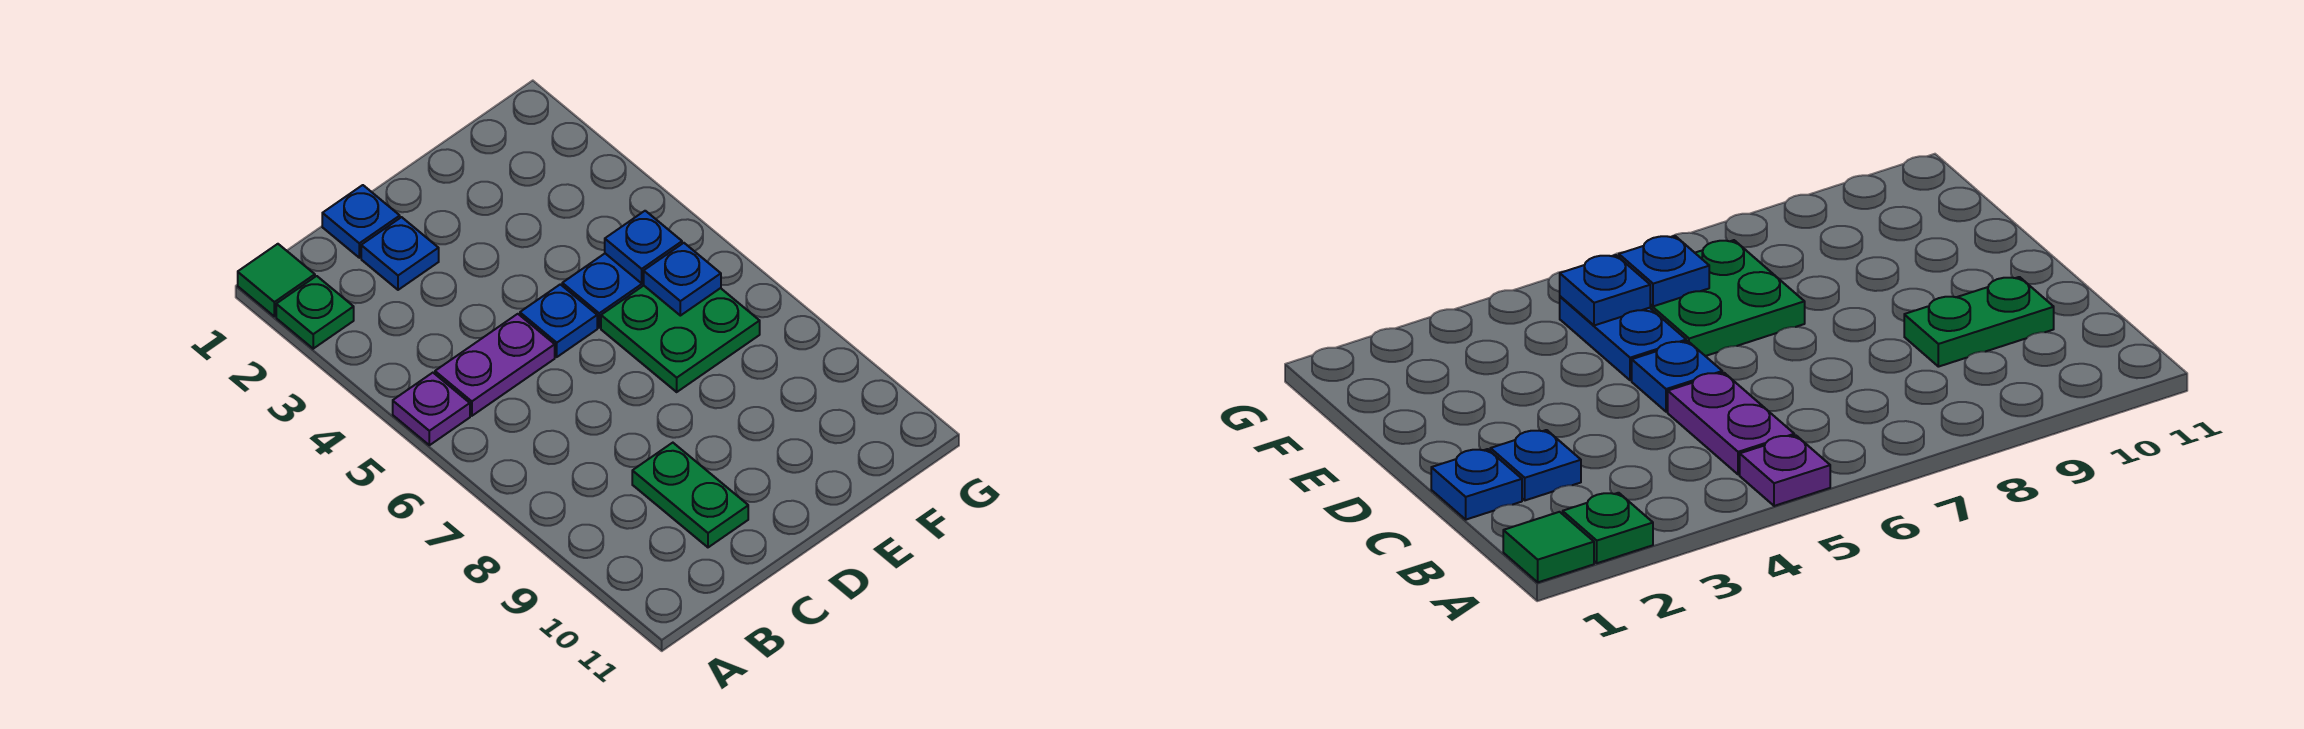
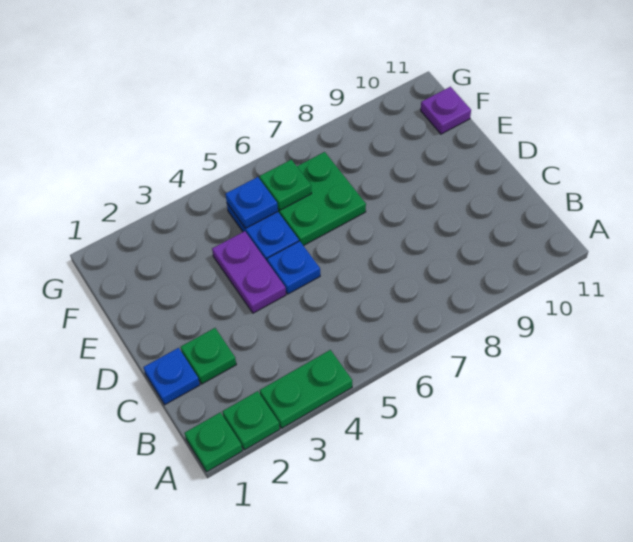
green 1x1 tile [238,244,315,316] -> green 1x1 plate [185,412,242,472]
purple 1x1 plate [393,373,470,445] -> purple 1x1 plate moved to [421,87,471,134]
purple 1x2 plate [435,314,555,416] -> purple 1x2 plate moved to [212,231,286,313]
blue 1x1 plate [361,217,439,290] -> green 1x1 plate [181,328,236,384]
green 1x2 plate [632,443,748,547] -> green 1x2 plate moved to [260,350,352,428]
blue 1x1 plate [643,243,721,316] -> green 1x1 plate [260,160,312,210]

